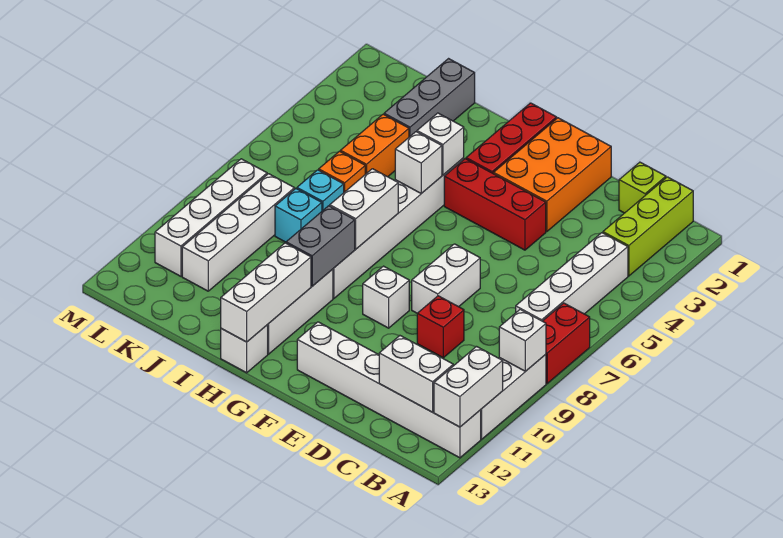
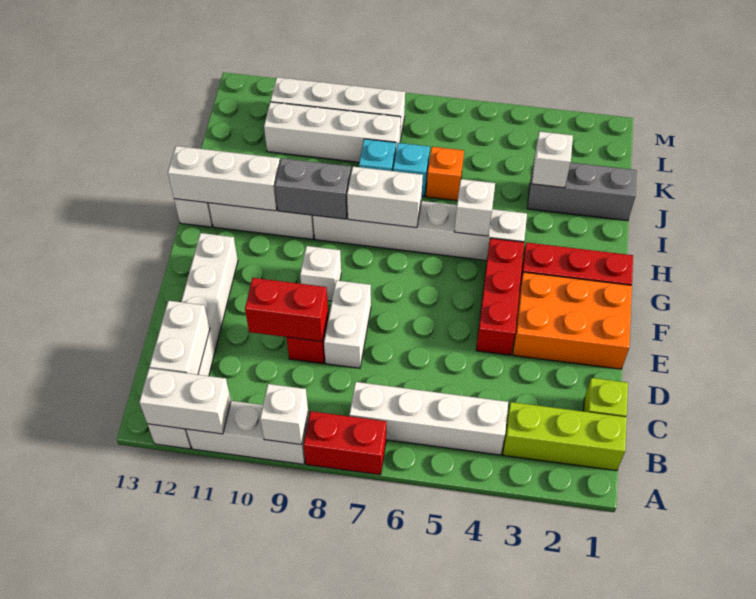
none -> red 1x2 brick [245,278,328,341]
white 1x2 brick [412,244,480,313] -> white 1x2 brick turned to [324,280,371,368]
white 1x1 brick [417,113,464,175] -> white 1x1 brick moved to [532,131,573,188]
orange 1x2 brick [340,114,409,177] -> none

